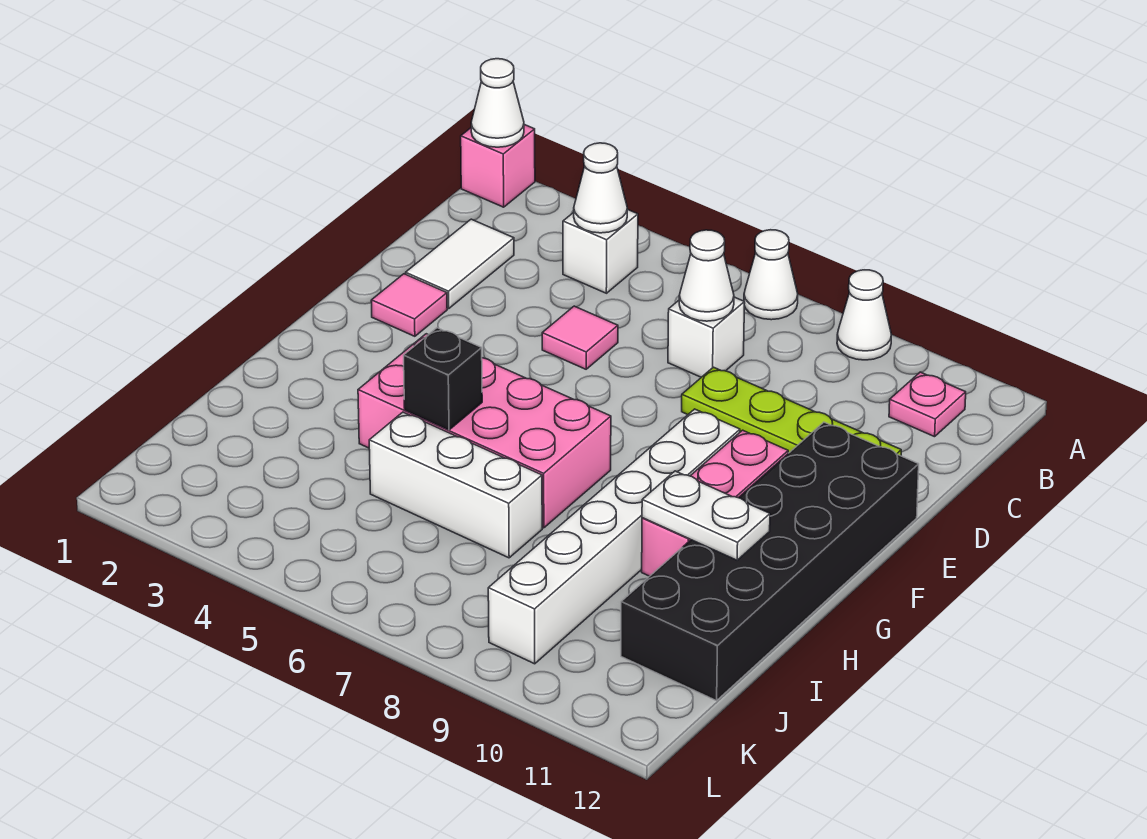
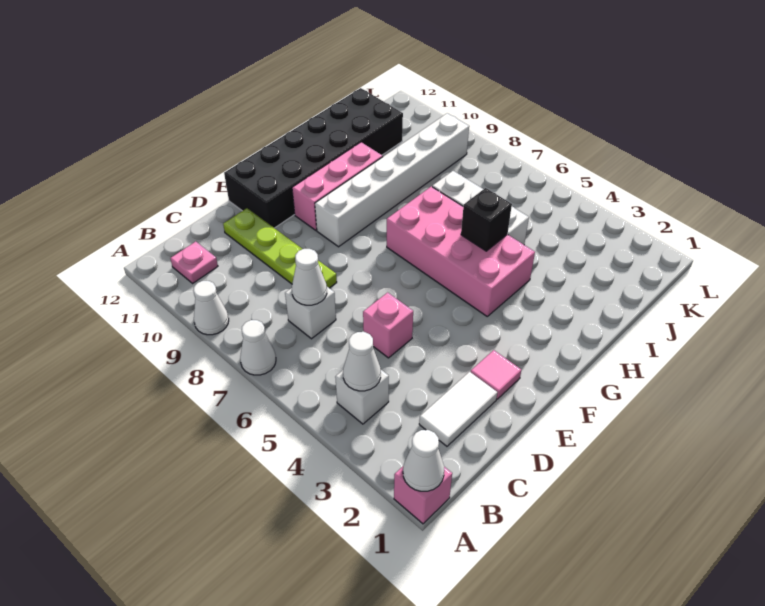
pink 1x1 tile [542,306,618,369] -> pink 1x1 brick [363,292,413,358]
white 1x2 plate [642,471,770,560] -> none

